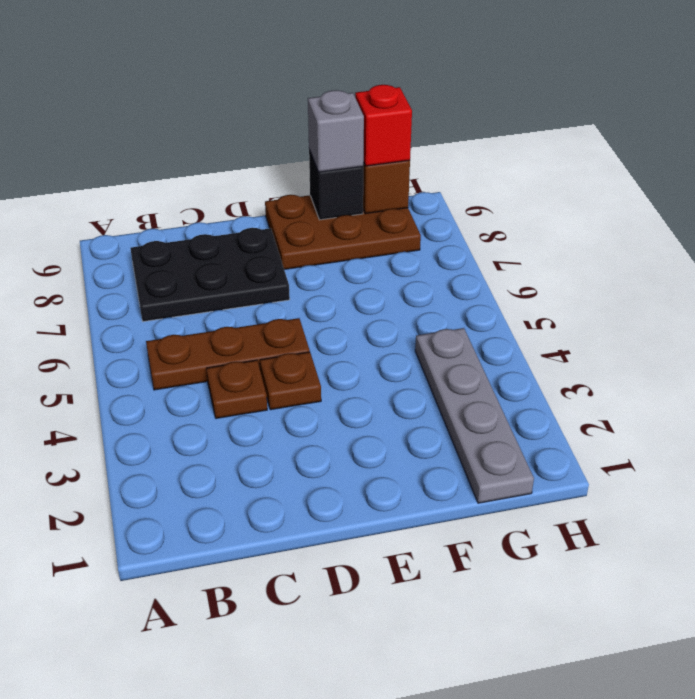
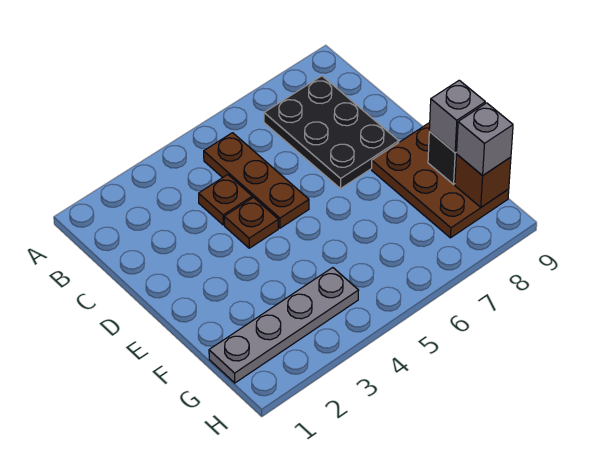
red 1x1 brick [355,85,412,166] -> grey 1x1 brick [457,103,513,176]

